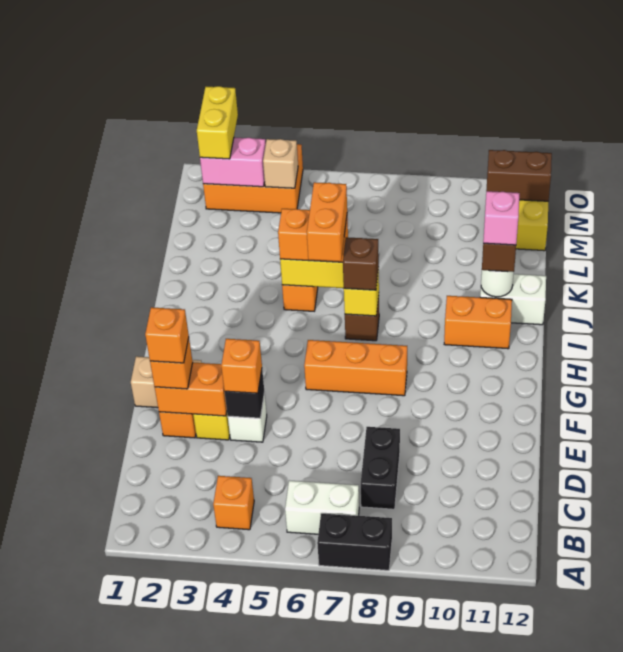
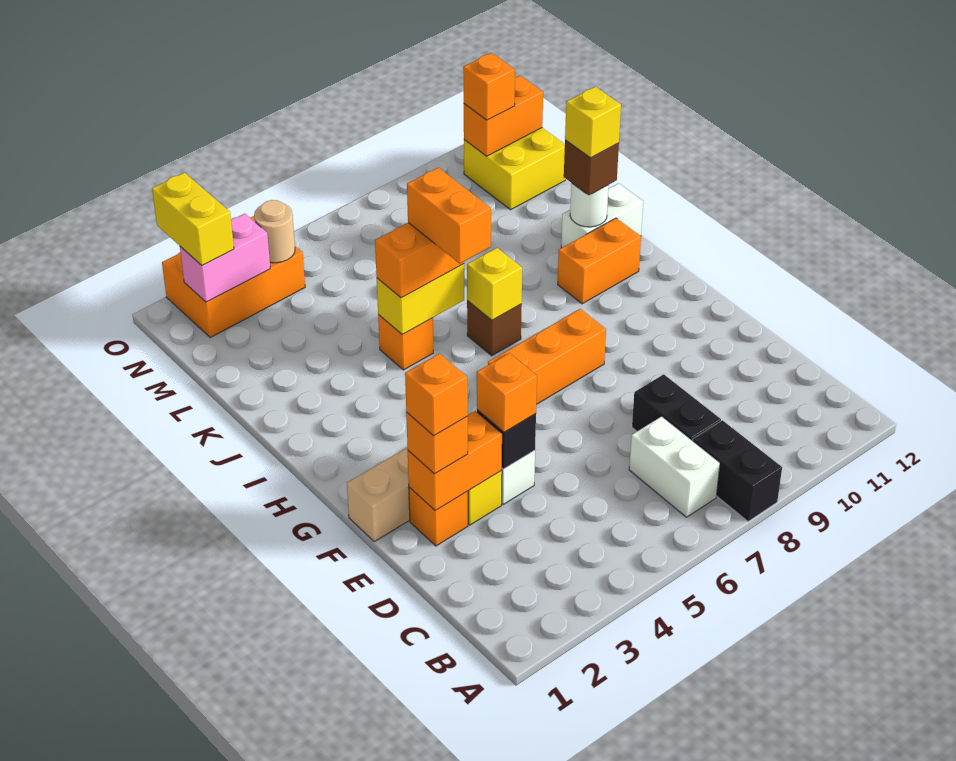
black 1x2 brick [317,513,392,570] -> black 1x2 brick turned to [693,420,782,521]
orange 1x1 brick [213,476,254,530] -> orange 1x1 brick moved to [463,53,515,120]
white 1x2 brick [285,480,359,534] -> white 1x2 brick turned to [629,416,720,517]
brown 1x1 brick [342,237,379,290] -> none
pink 1x1 brick [483,191,520,245] -> yellow 1x1 brick [565,87,621,158]
tan 1x1 brick [263,139,298,188] -> tan 1x1 round brick [254,200,295,263]
brown 1x2 brick [486,150,552,201] -> orange 1x2 brick [464,76,543,156]

